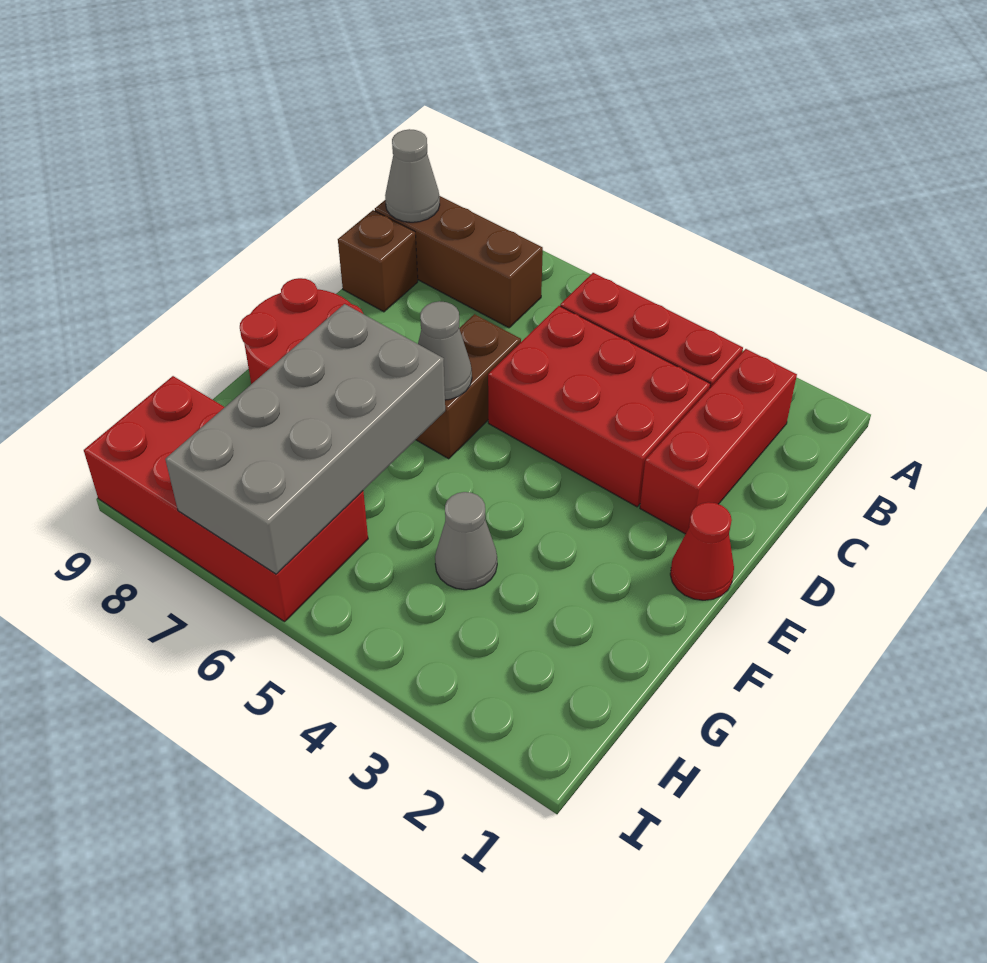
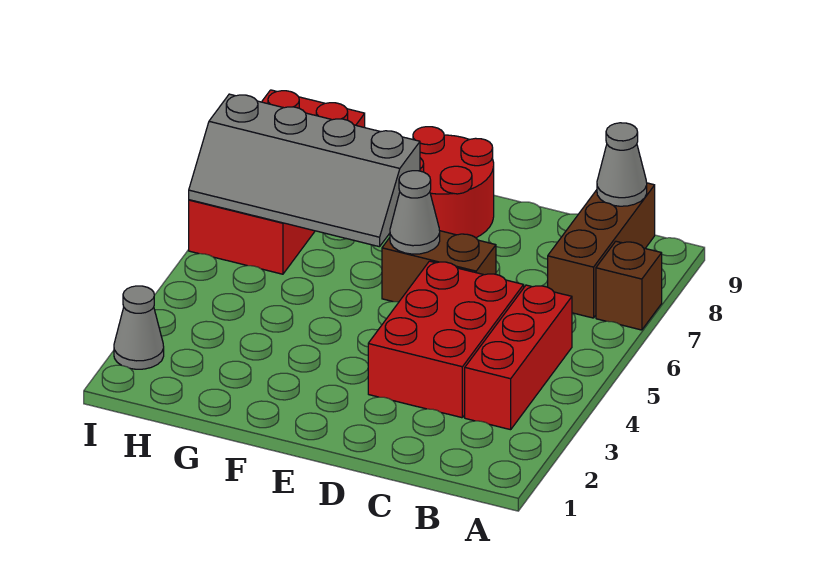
red 1x3 brick [640,349,797,534] -> none
brown 1x1 brick [338,210,418,312] -> brown 1x1 brick moved to [596,241,662,330]
red 1x1 cone [670,502,734,600] -> none
grey 2x4 brick [165,304,445,574] -> grey 2x4 slope [189,94,420,247]
grey 1x1 cone [435,492,497,590] -> grey 1x1 cone moved to [114,286,164,369]

